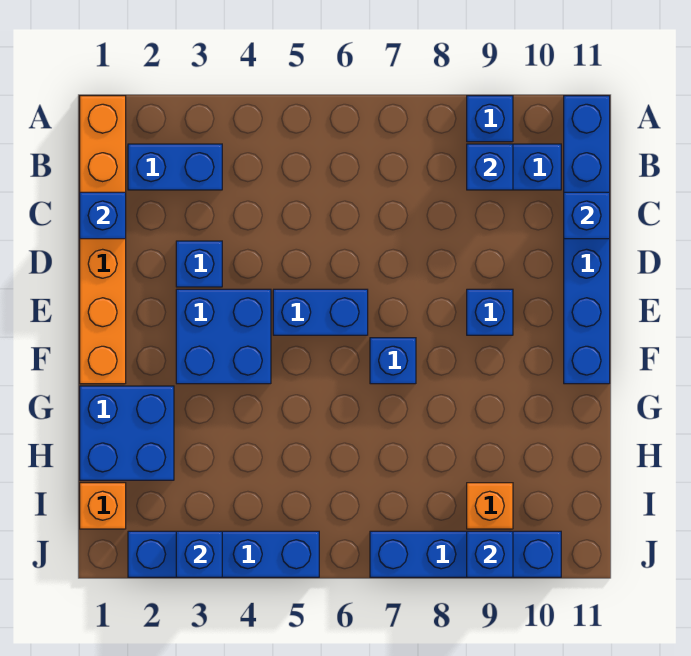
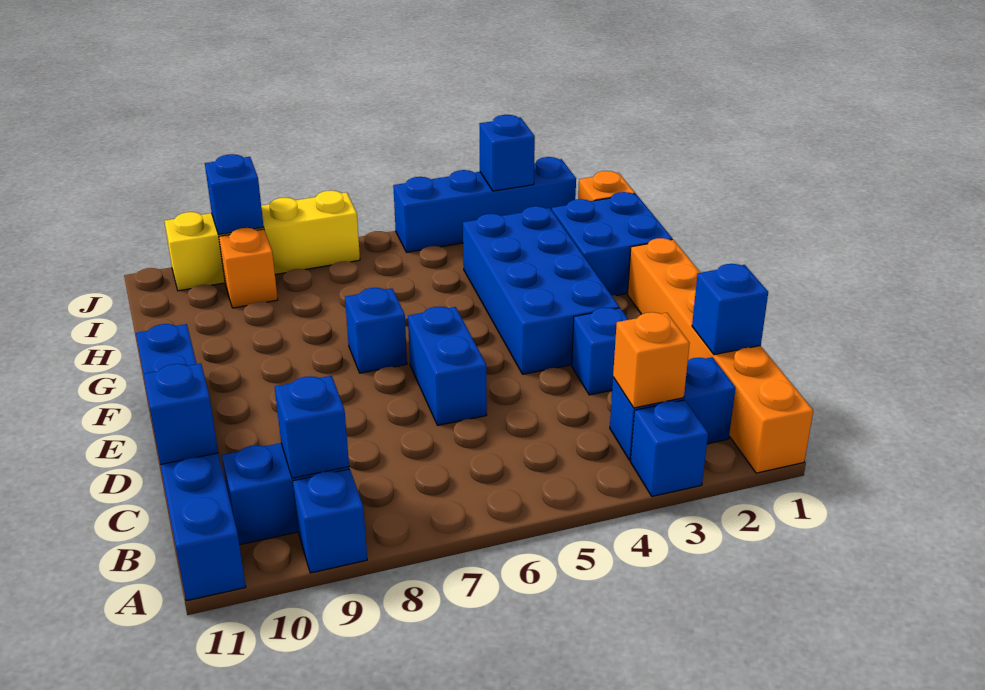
none -> orange 1x1 brick [613,312,690,408]
blue 2x2 brick [176,289,271,384] -> blue 2x4 brick [463,206,619,374]
blue 1x2 brick [273,289,368,335] -> blue 1x2 brick turned to [408,306,487,425]
blue 1x1 brick [467,289,513,335] -> blue 1x1 brick moved to [631,400,708,496]
blue 1x4 brick [370,531,561,577] -> yellow 1x4 brick [164,190,360,291]

